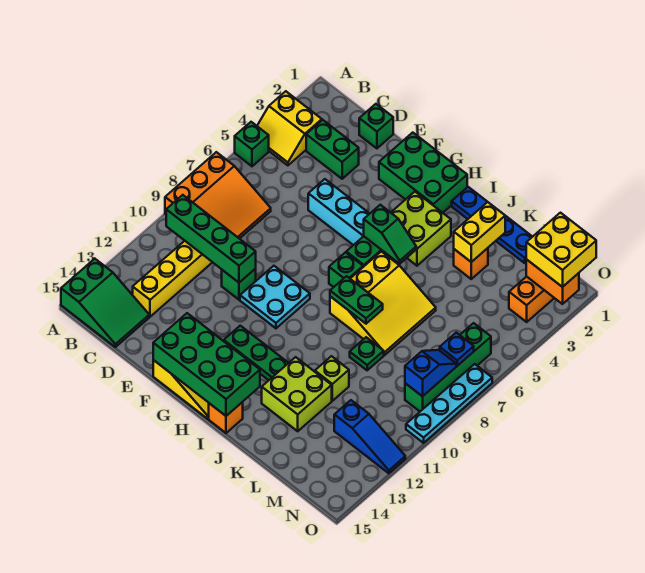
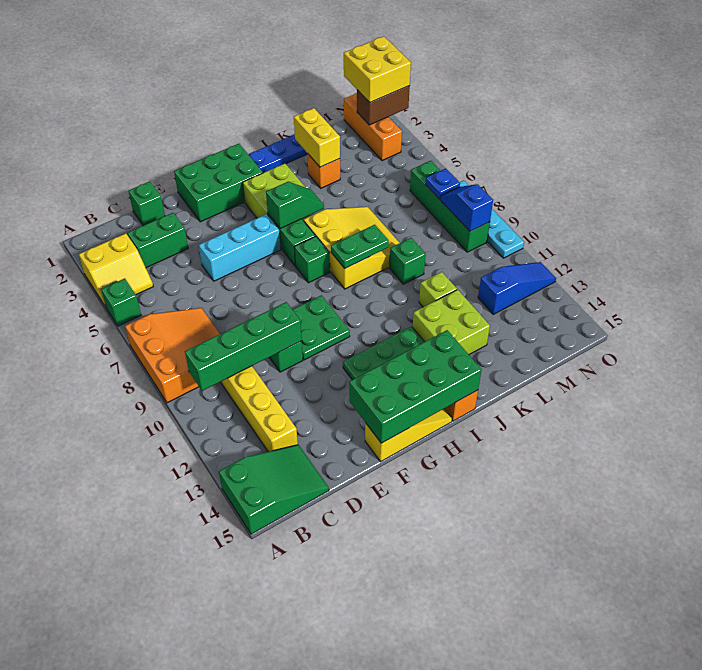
cyan 2x2 plate [240,266,310,328] -> green 2x2 plate [292,295,350,360]
green 1x1 plate [350,337,384,370] -> green 1x1 brick [389,238,426,284]
orange 1x2 brick [526,260,579,304] -> brown 1x2 brick [357,86,410,125]

